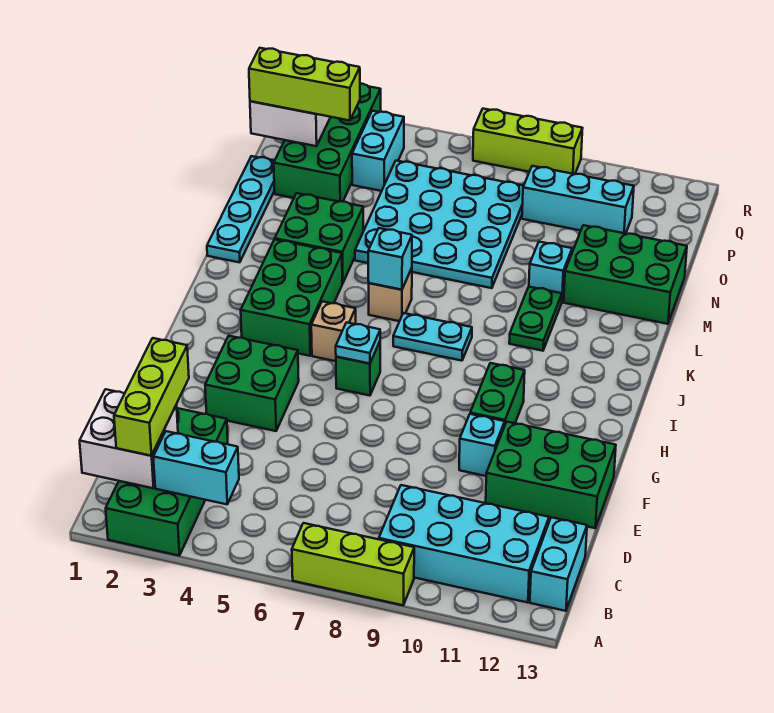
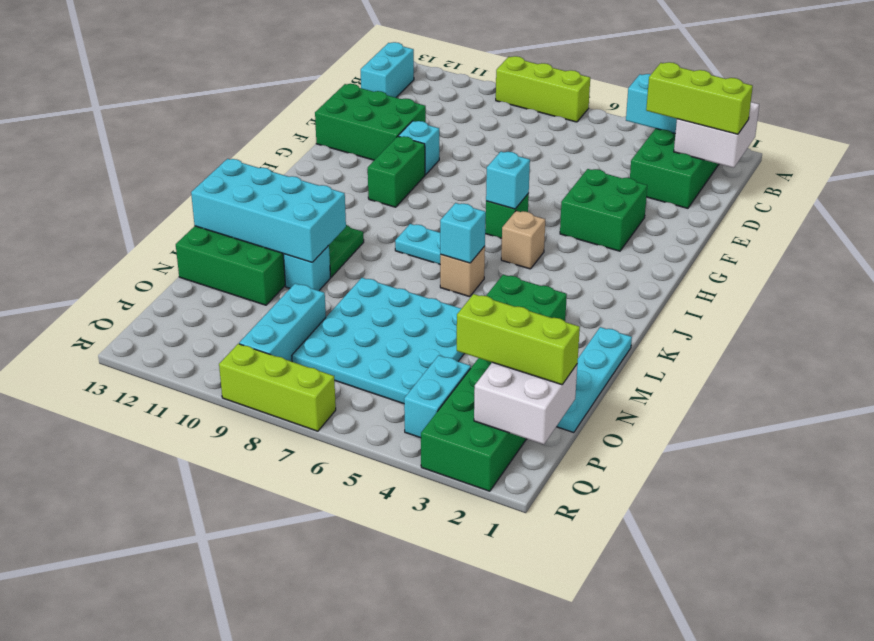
lime 1x3 brick [114,338,189,456] -> lime 1x3 brick turned to [646,62,753,134]
cyan 2x4 brick [379,485,549,603] -> cyan 2x4 brick moved to [191,159,346,262]
cyan 1x1 plate [336,322,380,364] -> cyan 1x1 brick [486,152,530,209]
green 2x3 brick [241,239,342,356] -> none
cyan 1x3 brick [522,166,634,234] -> cyan 1x3 brick turned to [239,283,326,362]

